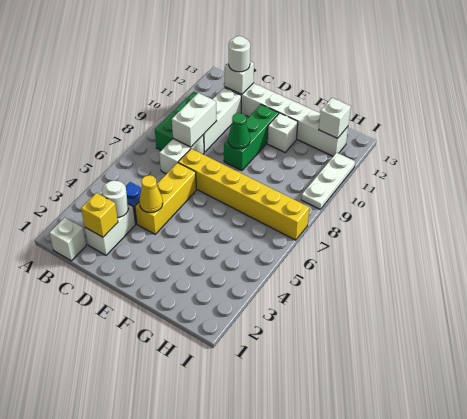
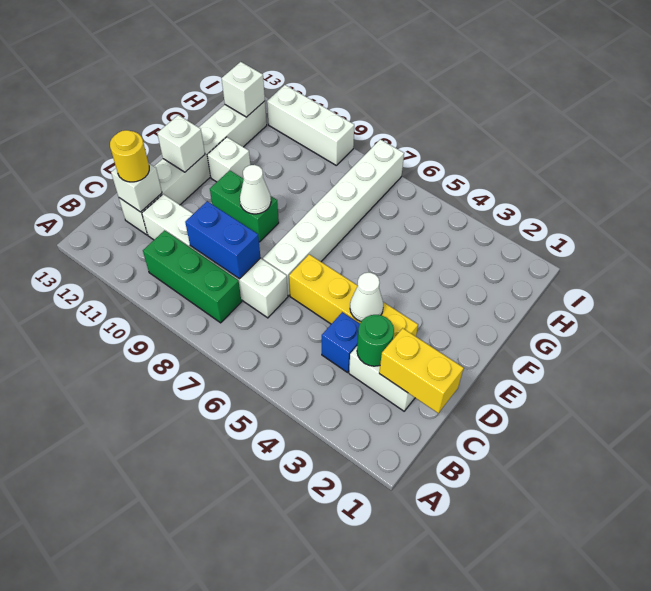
white 1x1 brick [49,218,86,261] -> white 1x1 brick moved to [157,115,205,172]
yellow 1x1 brick [81,193,118,237] -> yellow 1x2 brick [379,328,464,413]
white 1x1 round brick [102,180,128,218] -> green 1x1 round brick [357,315,394,366]
white 1x2 brick [172,93,217,147] -> blue 1x2 brick [185,201,260,279]
white 1x1 round brick [229,36,250,72] -> yellow 1x1 round brick [110,130,149,182]
yellow 1x3 brick [135,163,196,234] -> yellow 1x4 brick [289,254,418,339]
yellow 1x1 cone [139,175,163,213] -> white 1x1 cone [350,273,383,321]
yellow 1x6 brick [178,149,309,240] -> white 1x6 brick [263,139,404,296]
green 1x3 brick [224,105,279,171] -> green 1x2 brick [210,170,279,242]
green 1x1 cone [228,113,250,149] -> white 1x1 cone [240,165,271,214]
white 1x3 plate [301,153,355,209] -> white 1x3 brick [267,85,354,165]

